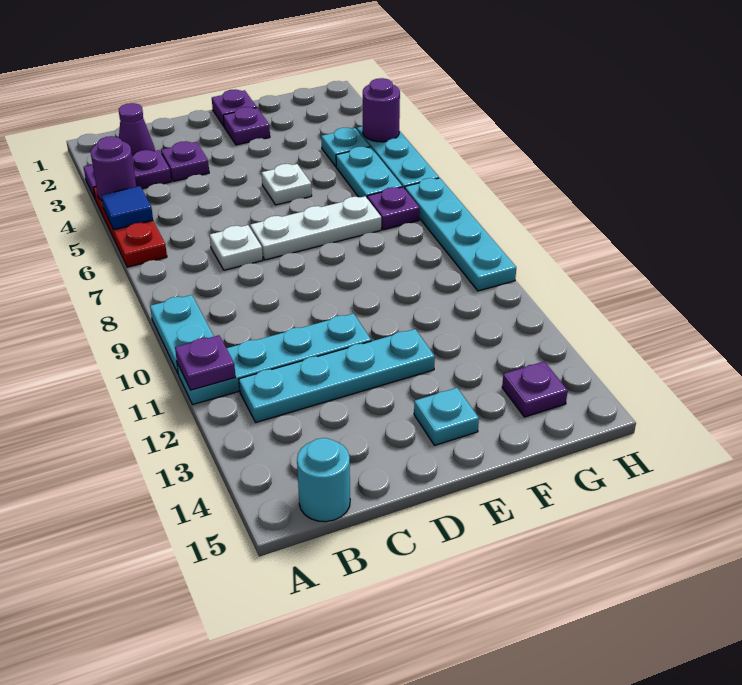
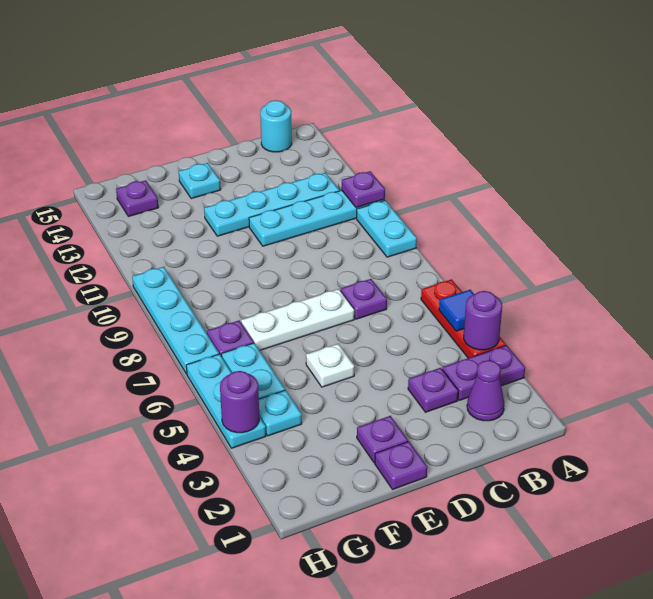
white 1x1 plate [210,225,263,270] -> purple 1x1 plate [341,279,387,319]

